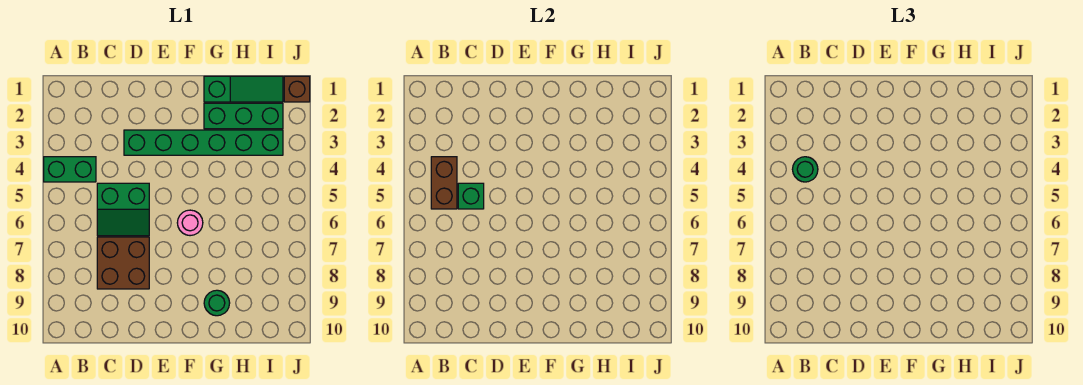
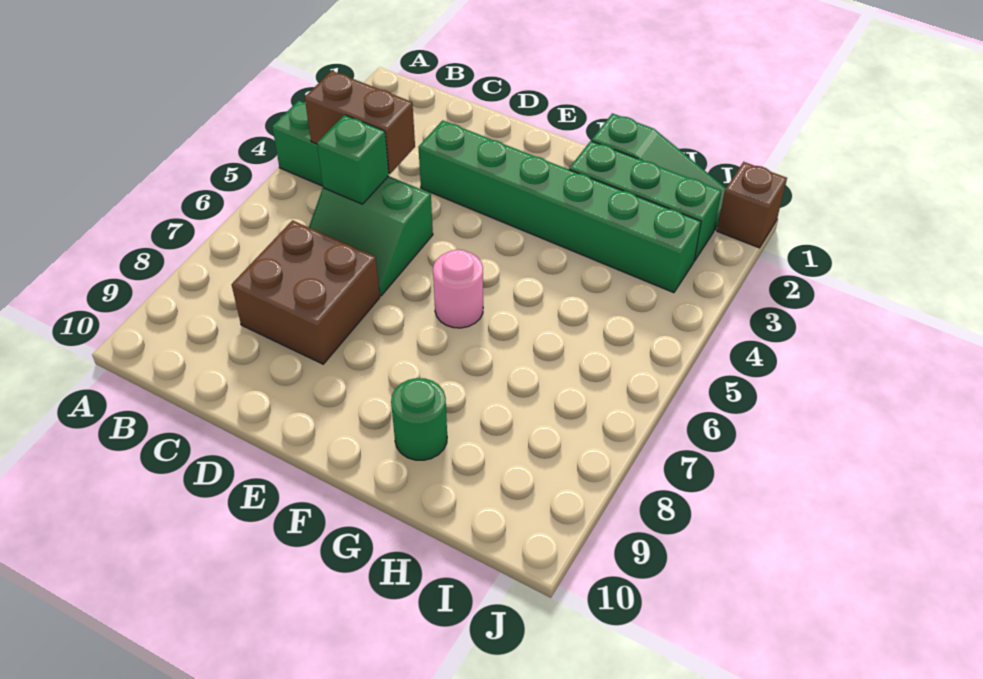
brown 1x2 brick [431,157,457,209] -> brown 1x2 brick turned to [305,71,415,174]
green 1x1 round brick [792,157,818,182] -> none

